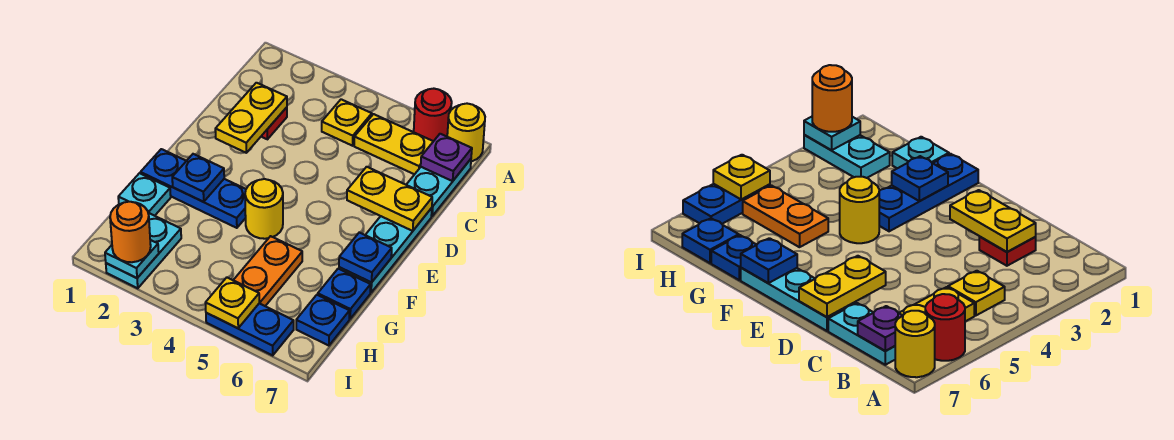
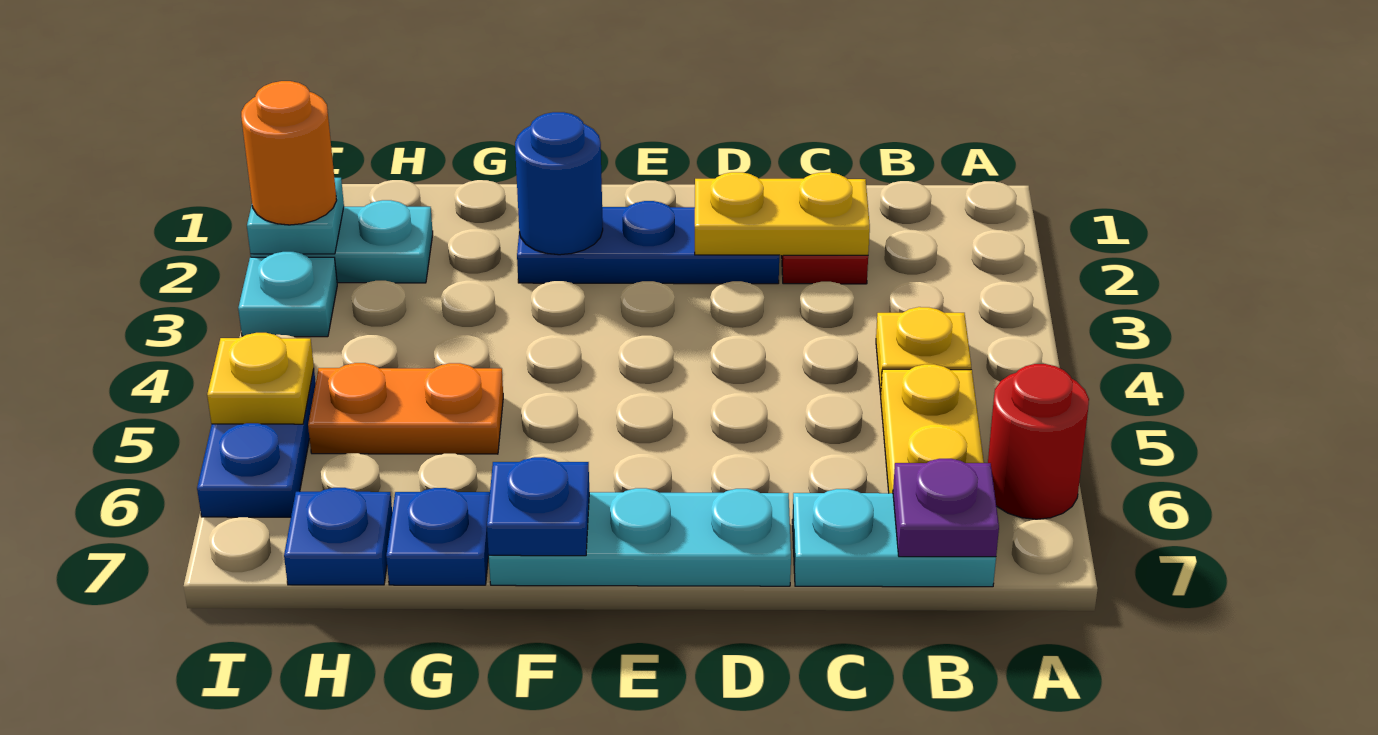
yellow 1x1 round brick [447,104,485,161] -> none
yellow 1x2 plate [347,167,432,231] -> none
blue 1x3 plate [141,149,246,228] -> blue 1x3 plate turned to [517,201,779,284]
blue 1x1 plate [172,154,224,202] -> blue 1x1 round brick [515,112,603,255]
yellow 1x1 round brick [245,179,283,239] -> none
cyan 1x1 plate [118,173,171,216] -> cyan 1x1 plate moved to [238,252,337,337]

